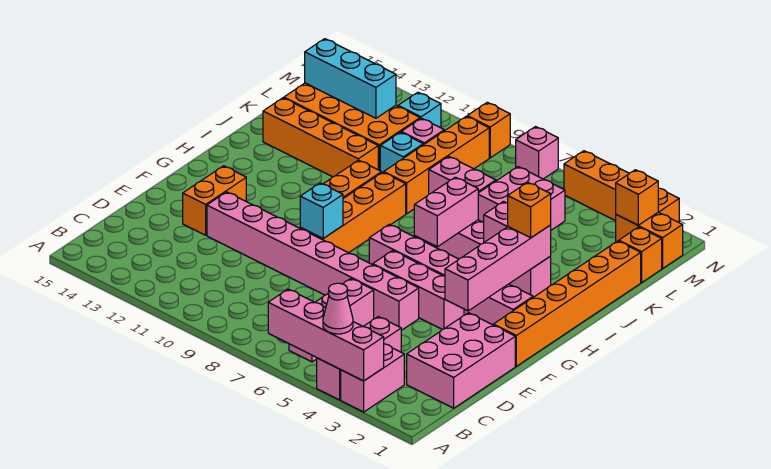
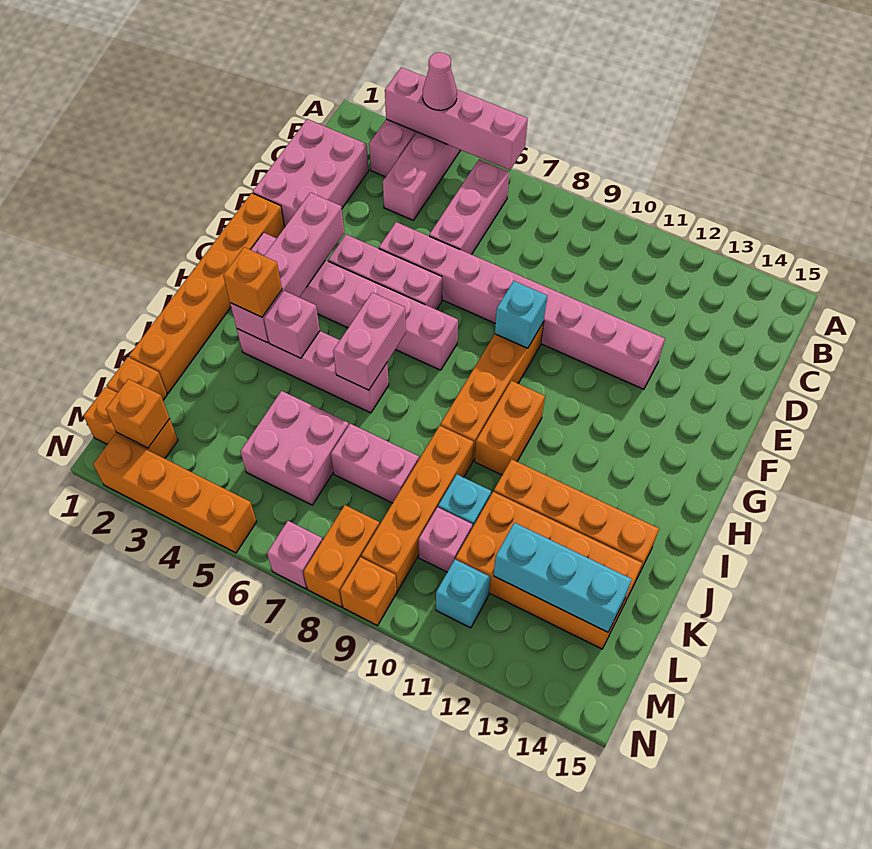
orange 1x2 brick [183,166,246,235] -> orange 1x2 brick moved to [304,505,379,607]

